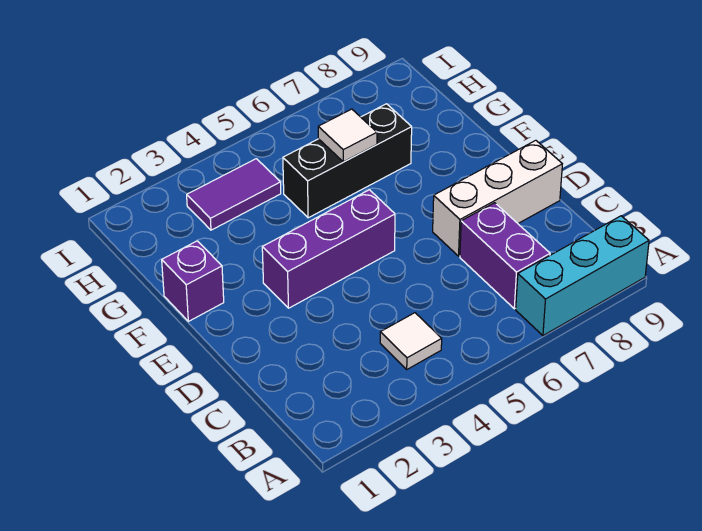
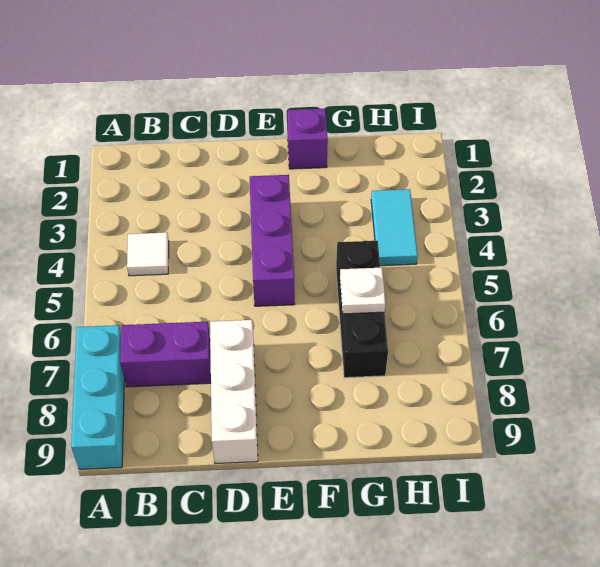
white 1x1 tile [318,109,377,162] -> white 1x1 plate [340,268,386,314]
purple 1x2 tile [187,159,281,230] -> cyan 1x2 tile [371,189,418,266]

